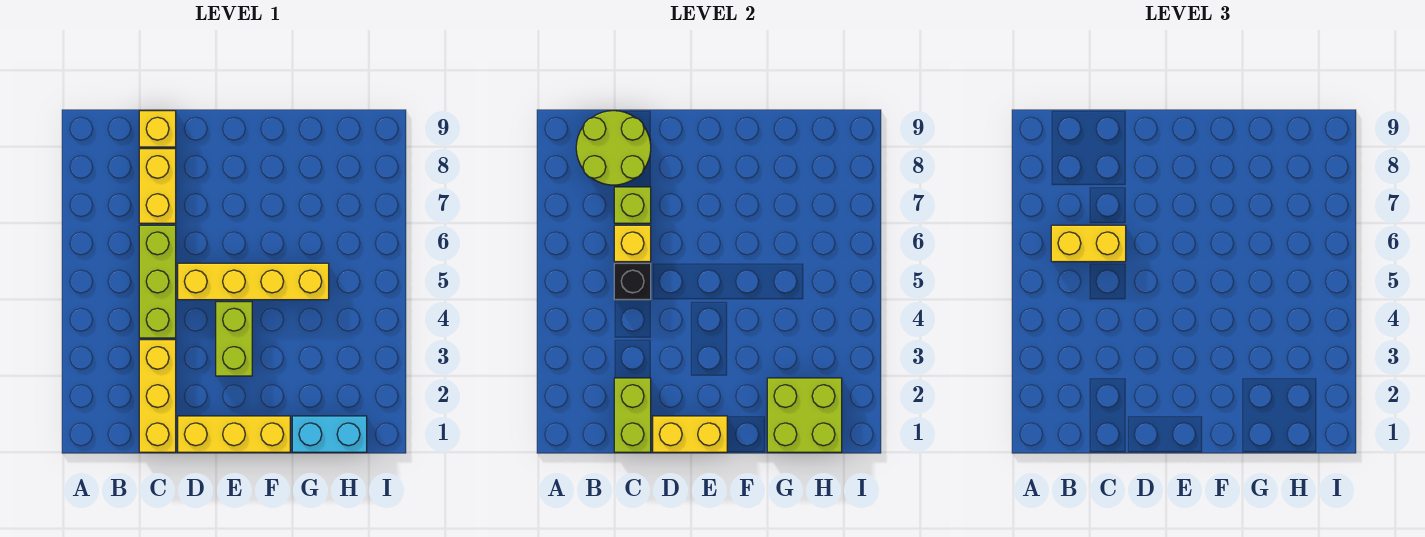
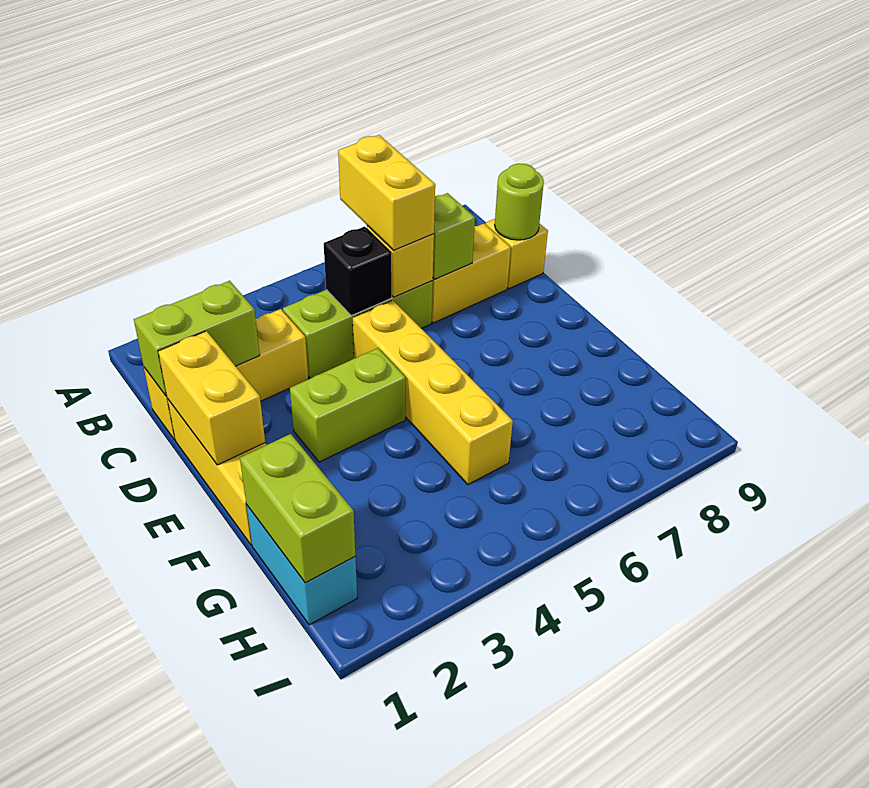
lime 2x2 round brick [576,111,651,185] -> lime 1x1 round brick [495,164,544,240]
lime 2x2 brick [767,378,842,452] -> lime 1x2 brick [240,434,355,583]

